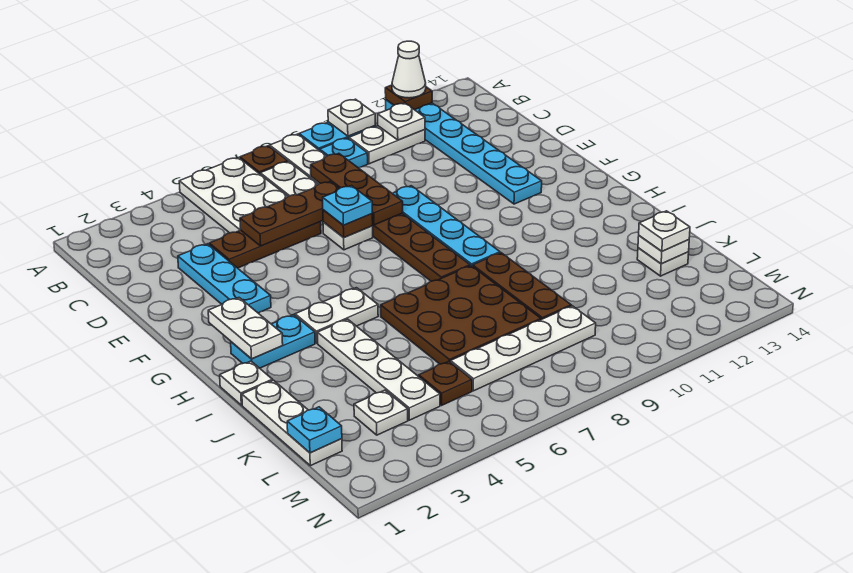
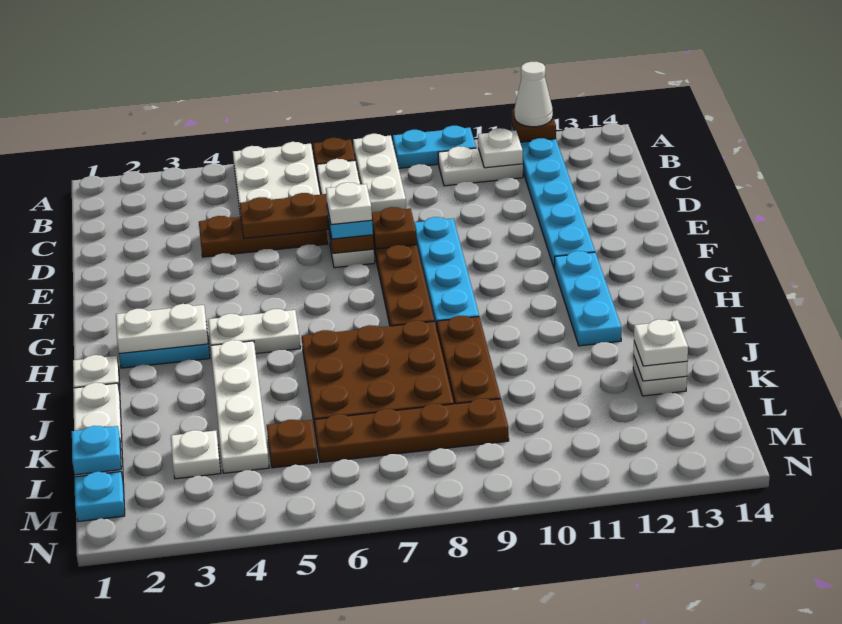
white 1x1 plate [328,99,375,136] -> white 1x1 plate moved to [326,182,372,225]
cyan 1x1 plate [320,138,368,168] -> cyan 1x1 plate moved to [75,472,125,522]
brown 1x3 plate [311,153,403,225] -> brown 1x1 plate [372,207,417,249]
cyan 1x3 plate [178,244,271,313] -> cyan 1x3 plate moved to [555,251,621,346]
white 1x2 plate [208,298,283,359] -> white 1x2 plate turned to [116,304,208,354]
white 1x4 plate [451,306,596,391] -> brown 1x4 plate [314,398,509,462]

